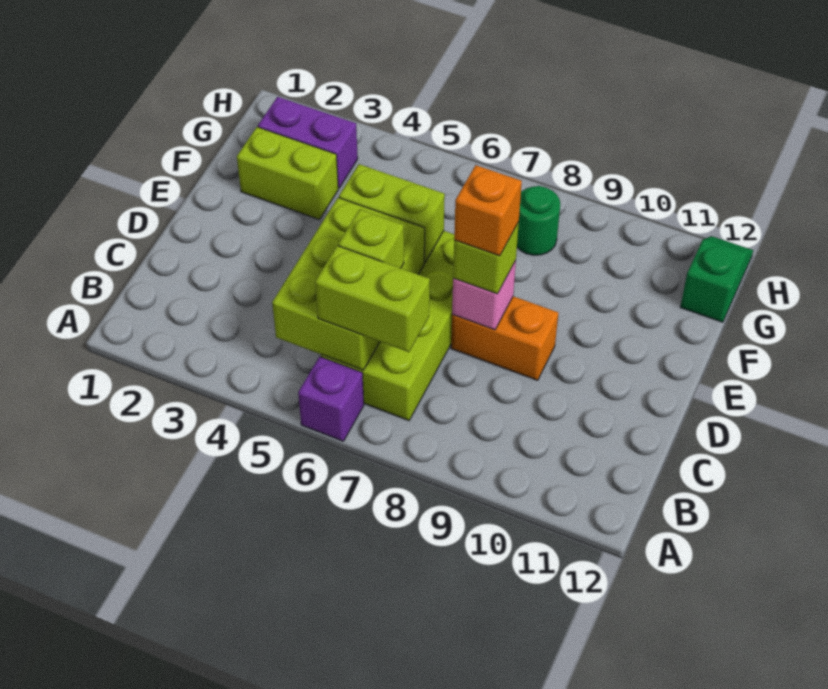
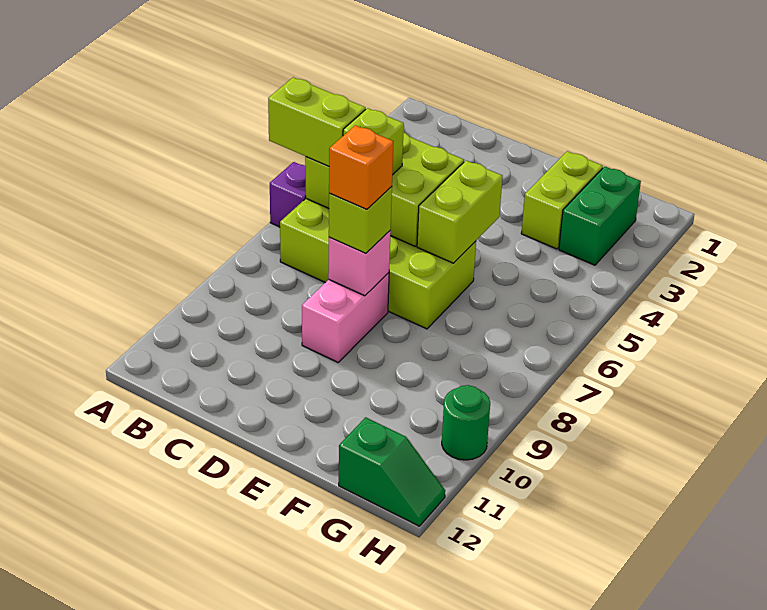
lime 1x2 brick [315,246,430,352] -> lime 1x2 brick turned to [268,77,366,166]
orange 1x2 brick [451,296,558,380] -> pink 1x2 brick [302,273,389,362]
purple 1x2 brick [258,97,358,188] -> green 1x2 brick [559,166,641,265]
green 1x1 round brick [517,186,560,255] -> green 1x1 round brick moved to [442,385,490,460]

